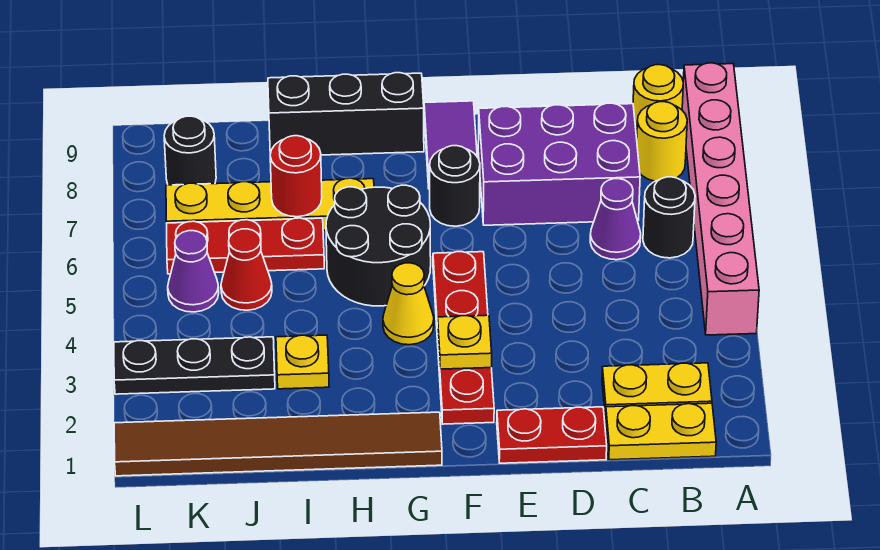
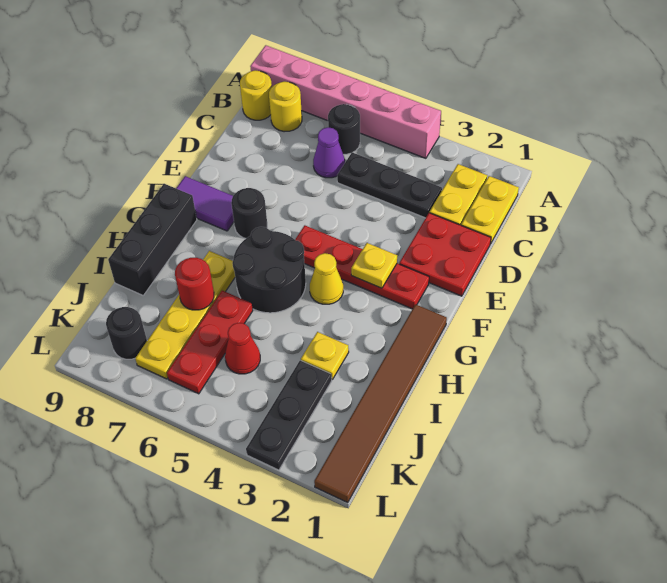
none -> black 1x3 plate [337,152,442,218]
purple 2x3 brick [478,103,640,225] -> none
red 1x2 plate [497,407,607,463] -> red 2x2 plate [399,213,491,296]
purple 1x1 cone [168,231,219,312] -> none

